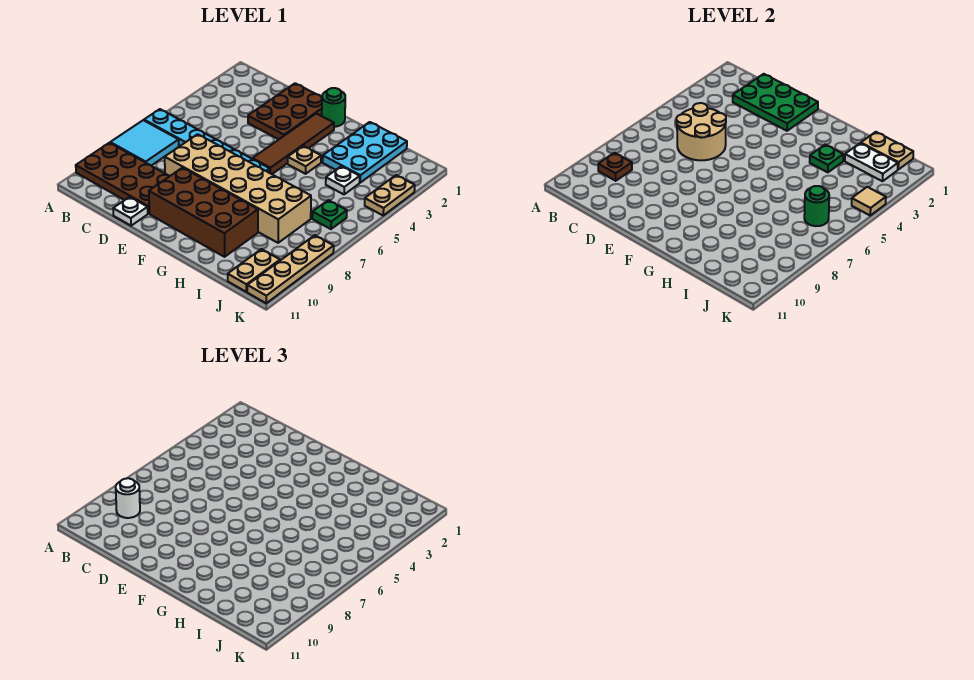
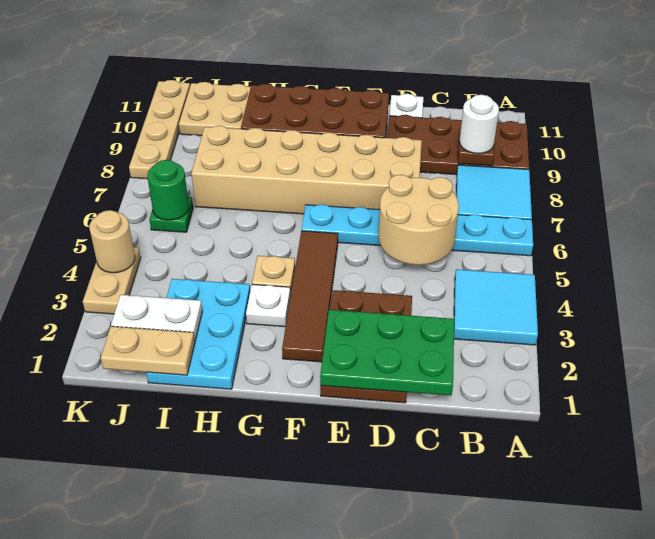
none -> cyan 2x2 tile [454,269,538,345]
green 1x1 round brick [322,88,345,127] -> none
green 1x1 plate [810,145,843,172] -> none
white 1x1 plate [326,166,360,194] -> white 1x1 plate moved to [246,284,290,327]
tan 1x2 plate [228,249,280,292] -> tan 2x2 plate [179,82,251,136]
tan 1x1 tile [852,187,886,215] -> tan 1x1 round brick [89,210,135,273]

